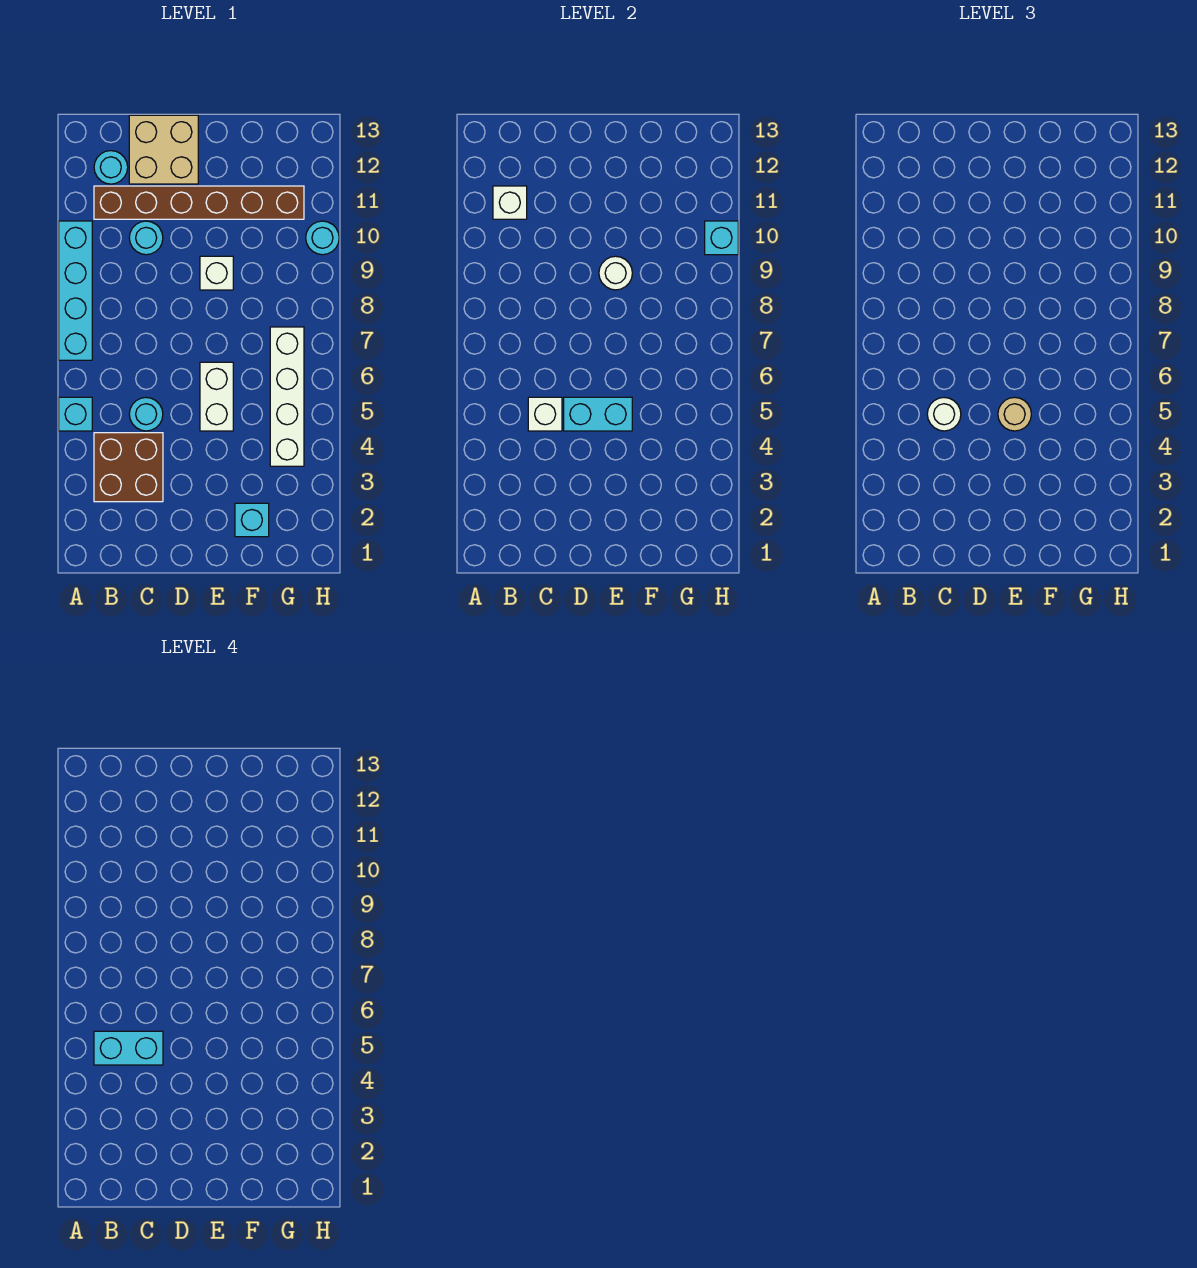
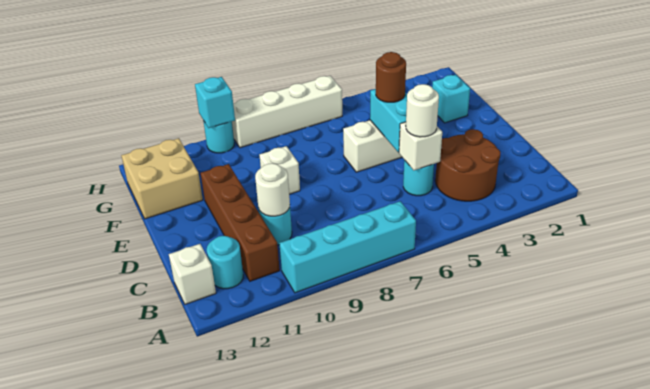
cyan 1x1 brick [59,397,92,431] -> none
brown 2x2 brick [94,433,163,502] -> brown 2x2 round brick [435,129,501,201]
cyan 1x2 brick [94,1031,163,1065] -> none
brown 1x6 brick [94,186,304,219] -> brown 1x4 brick [201,164,280,281]
white 1x1 brick [493,186,527,219] -> white 1x1 brick moved to [169,244,216,304]
tan 2x2 brick [129,115,198,184] -> tan 2x2 brick moved to [121,138,203,219]
tan 1x1 round brick [998,397,1031,431] -> brown 1x1 round brick [376,52,406,102]
white 1x1 round brick [599,256,632,290] -> white 1x1 round brick moved to [255,163,290,216]
white 1x4 brick [270,327,304,466] -> white 1x4 brick moved to [232,76,342,148]

